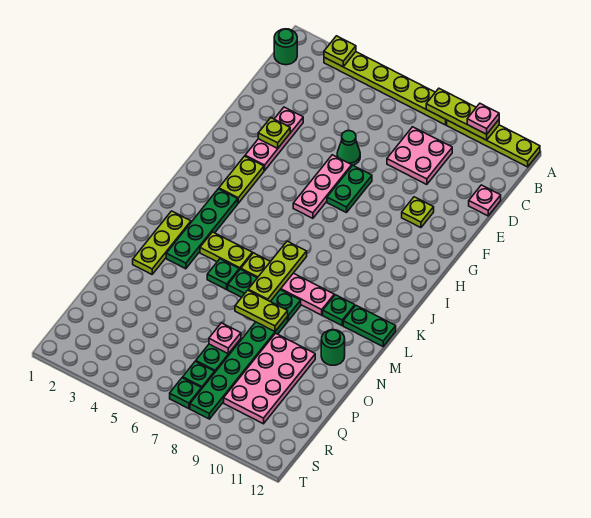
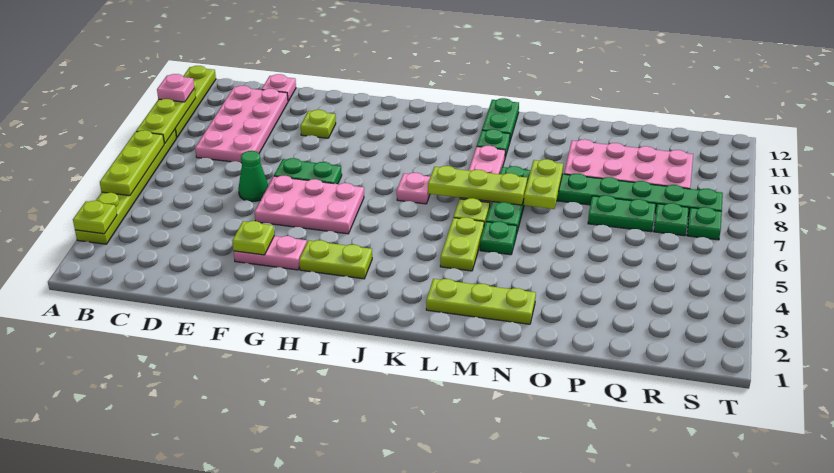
none -> lime 1x3 plate [100,130,164,196]
green 1x1 round brick [274,29,297,65] -> none
pink 2x2 plate [387,127,452,185] -> pink 2x4 plate [195,86,288,163]
pink 1x3 plate [245,107,303,171] -> pink 1x2 plate [234,236,307,270]
pink 1x3 plate [293,155,352,218] -> pink 2x3 plate [255,176,364,234]
green 1x4 plate [166,189,238,269] -> none
green 1x1 round brick [321,330,345,365] -> none
pink 1x1 plate [209,323,241,354] -> pink 1x1 plate moved to [397,173,430,204]

